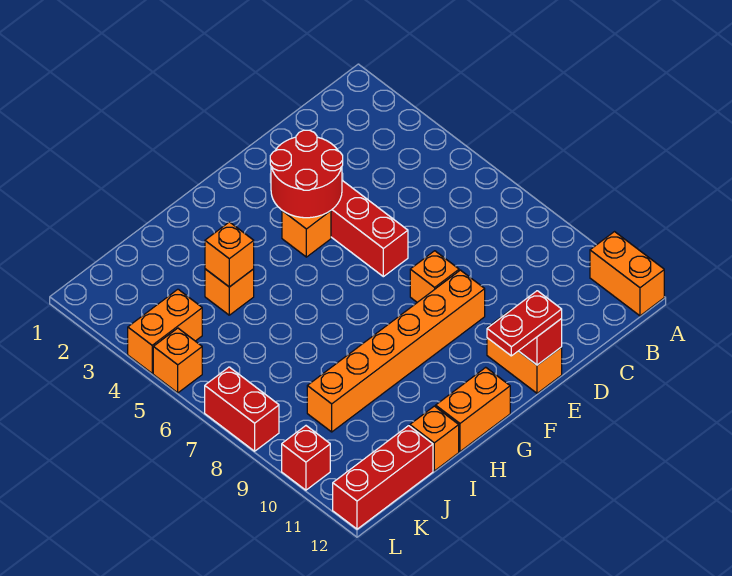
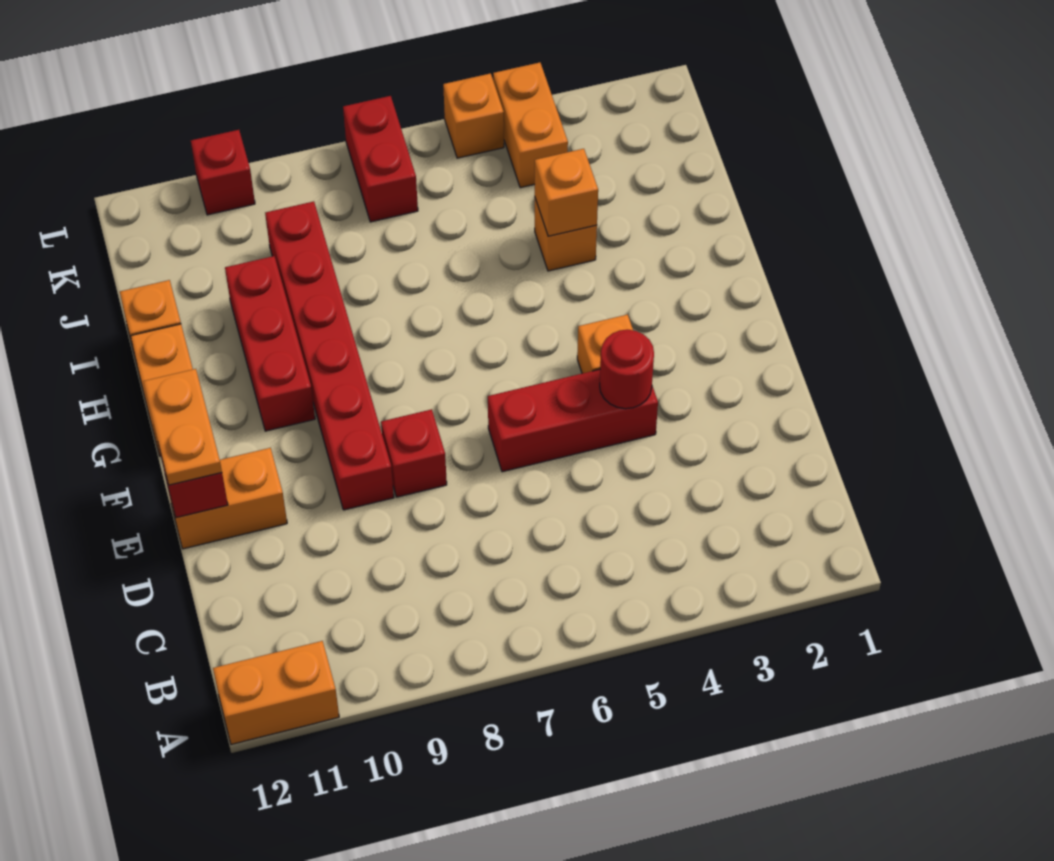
red 2x2 round brick [270,130,343,218] -> red 1x1 round brick [600,330,654,409]
orange 1x1 brick [410,251,459,302] -> red 1x1 brick [381,409,447,497]
orange 1x6 brick [307,270,485,432] -> red 1x6 brick [265,201,394,510]
red 1x2 plate [487,291,562,356] -> orange 1x2 plate [143,369,222,485]
red 1x3 brick [333,426,433,529] -> red 1x3 brick moved to [225,256,315,431]
red 1x2 brick [205,367,279,451] -> red 1x2 brick turned to [343,96,418,222]

